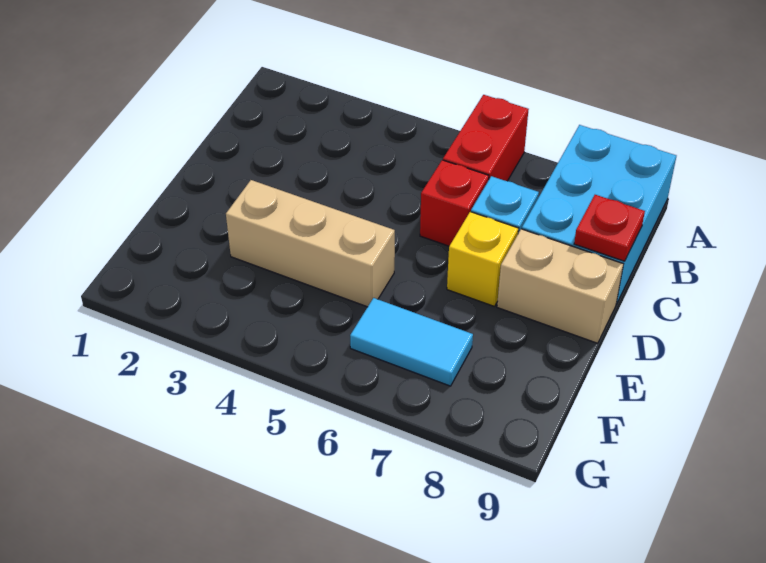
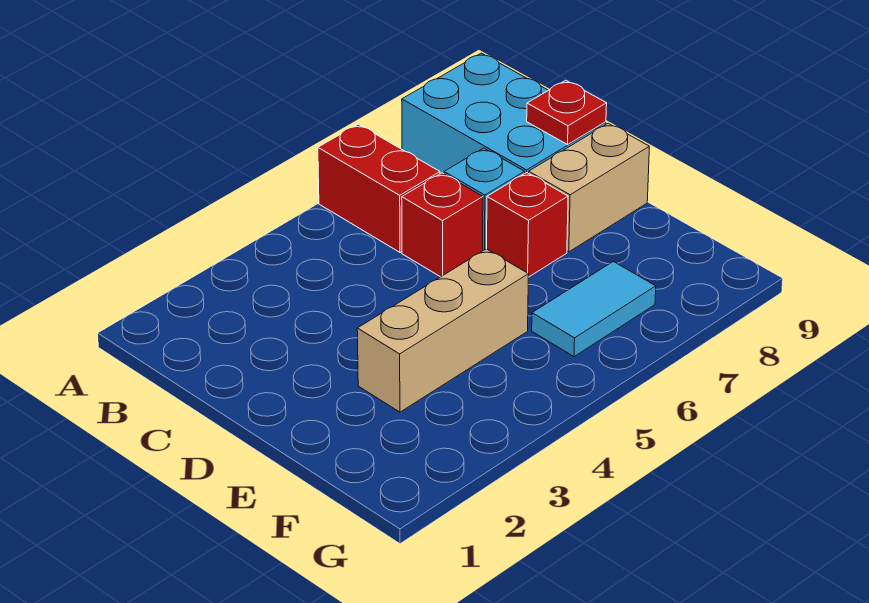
yellow 1x1 brick [447,212,518,306] -> red 1x1 brick [487,173,568,277]

